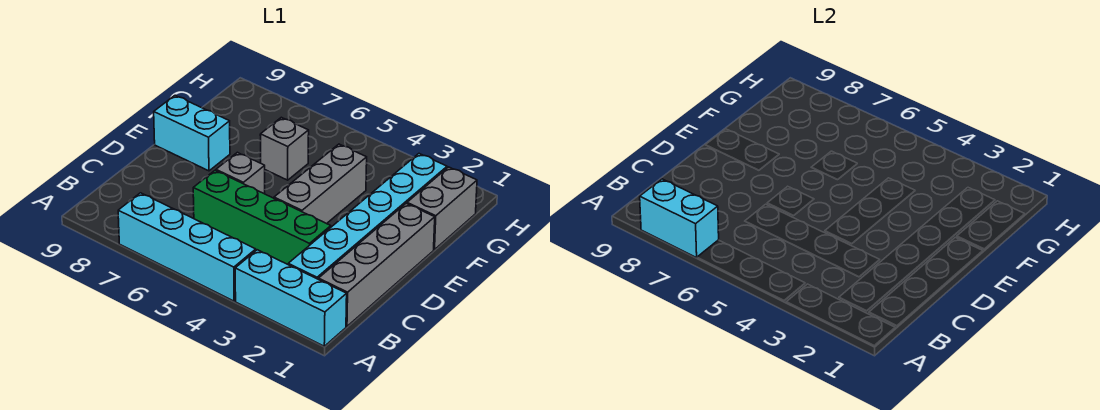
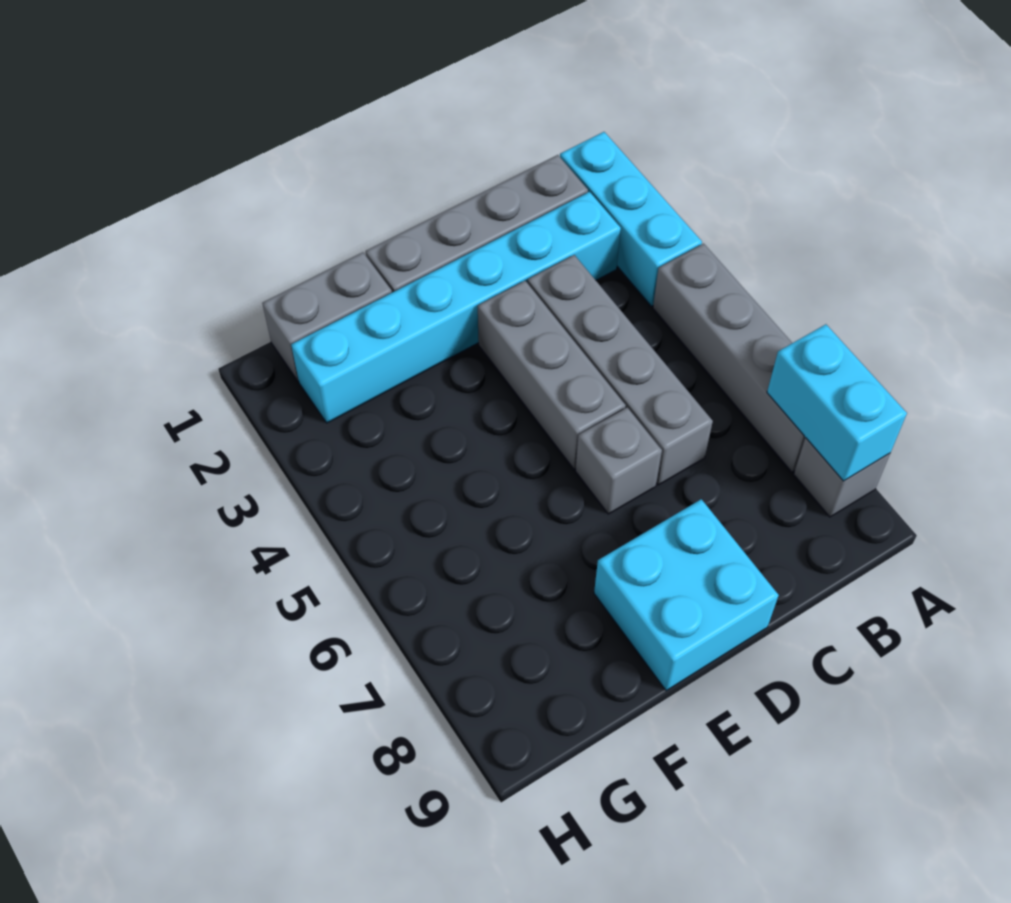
cyan 1x4 brick [118,193,256,301] -> grey 1x4 brick [653,244,806,472]
green 1x4 brick [193,171,331,264] -> grey 1x4 brick [528,255,713,485]
grey 1x3 brick [274,144,367,224] -> grey 1x3 brick turned to [478,281,626,469]
cyan 1x2 brick [154,95,230,171] -> cyan 2x2 brick [594,499,779,691]
grey 1x1 brick [260,117,309,180] -> grey 1x1 brick moved to [794,438,890,517]

